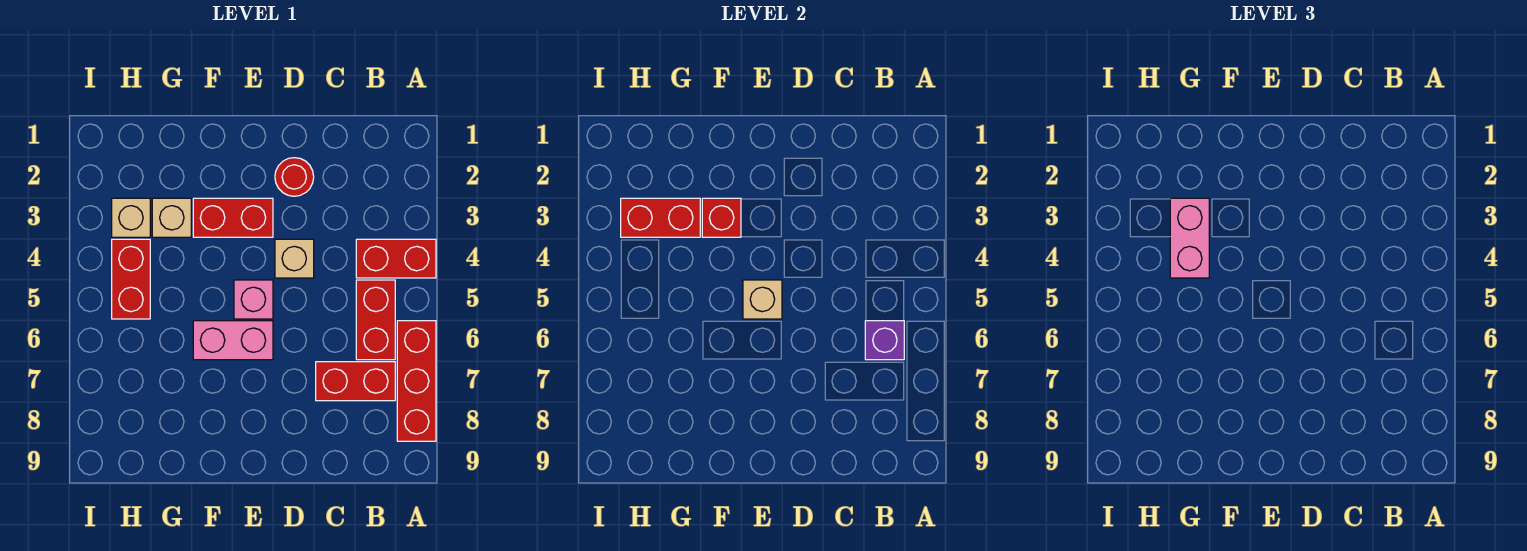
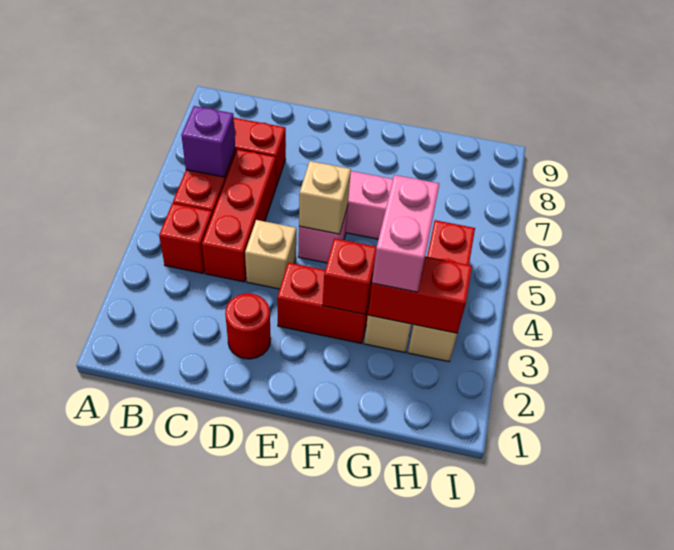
red 1x2 brick [356,239,436,278] -> red 1x1 brick [159,203,212,273]
red 1x3 brick [397,321,436,441] -> red 1x3 brick moved to [202,149,276,282]

